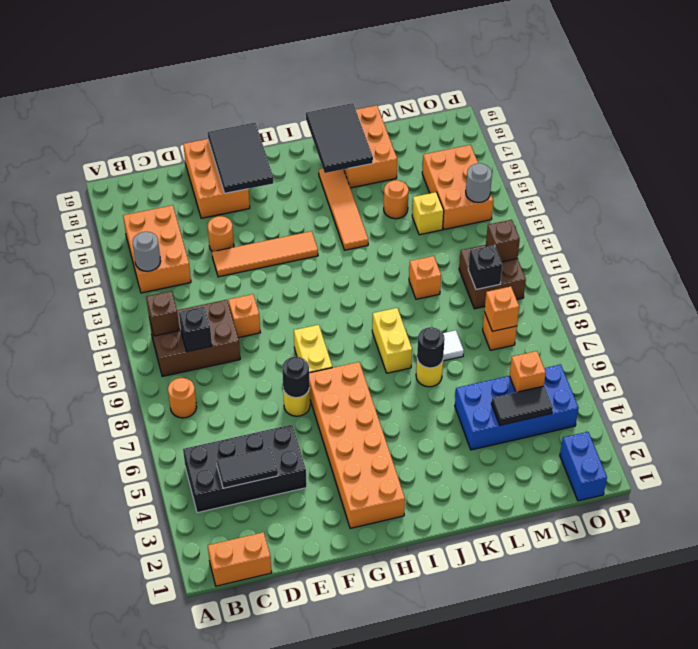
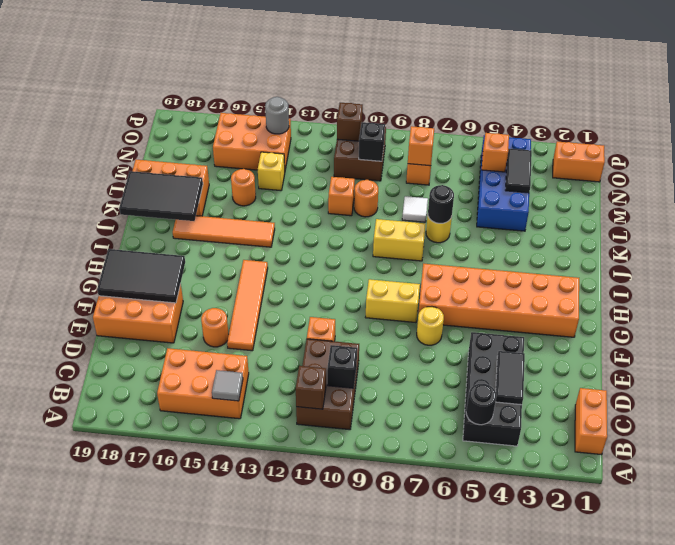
orange 1x1 round brick [168,378,197,418] -> orange 1x1 round brick moved to [354,180,378,217]
grey 1x1 round brick [133,232,161,271] -> grey 1x1 tile [212,370,243,401]
black 1x1 round brick [282,357,310,398] -> black 1x1 round brick moved to [466,384,496,425]
blue 1x2 brick [560,432,607,501] -> orange 1x2 brick [553,141,605,182]

